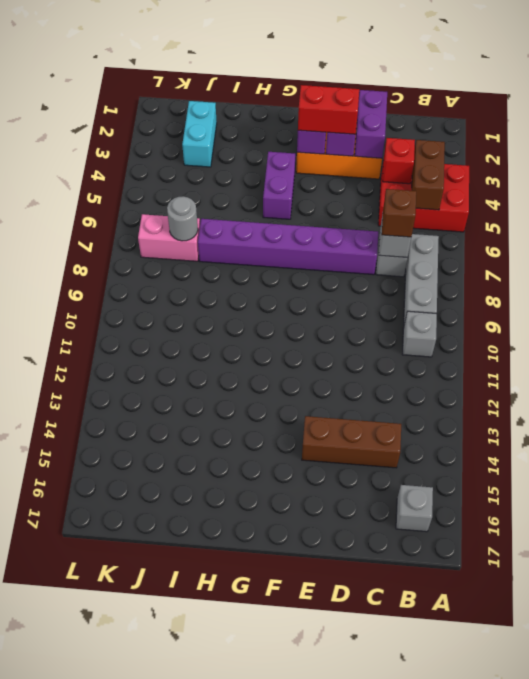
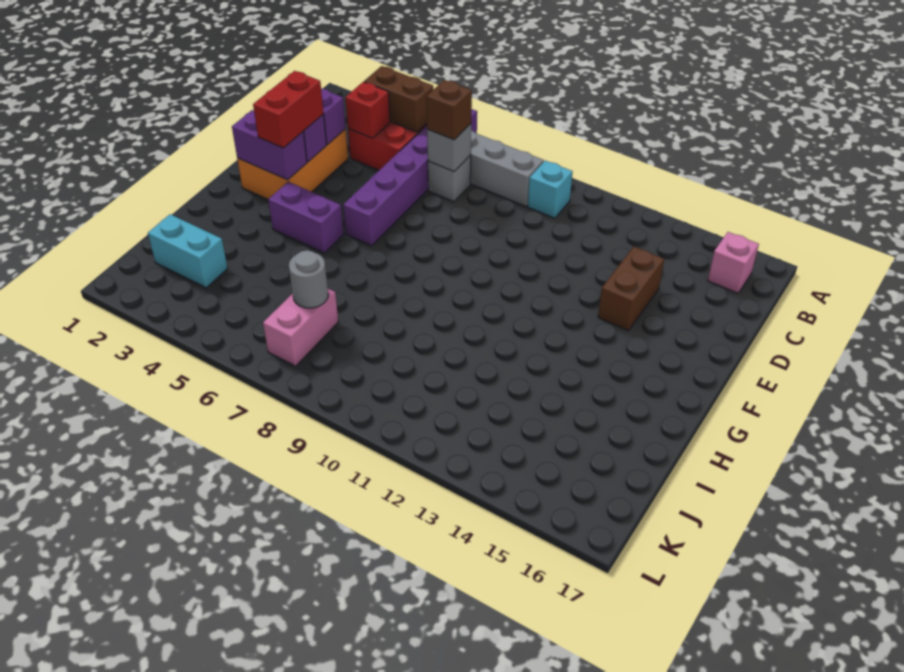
grey 1x1 brick [402,311,437,357] -> cyan 1x1 brick [528,161,573,218]
grey 1x1 brick [396,485,433,532] -> pink 1x1 brick [708,232,759,293]
brown 1x3 brick [302,416,401,468] -> brown 1x2 brick [598,247,664,331]
purple 1x6 brick [198,219,378,275] -> purple 1x6 brick moved to [343,109,477,246]

